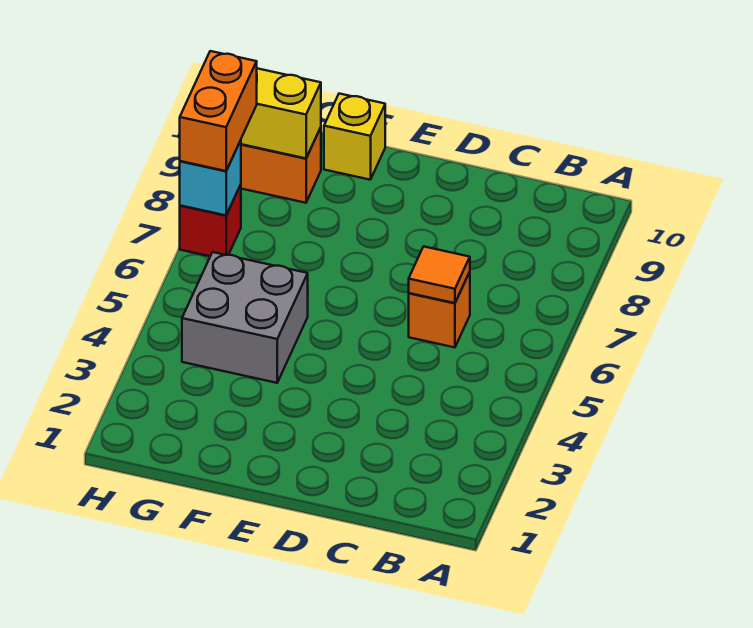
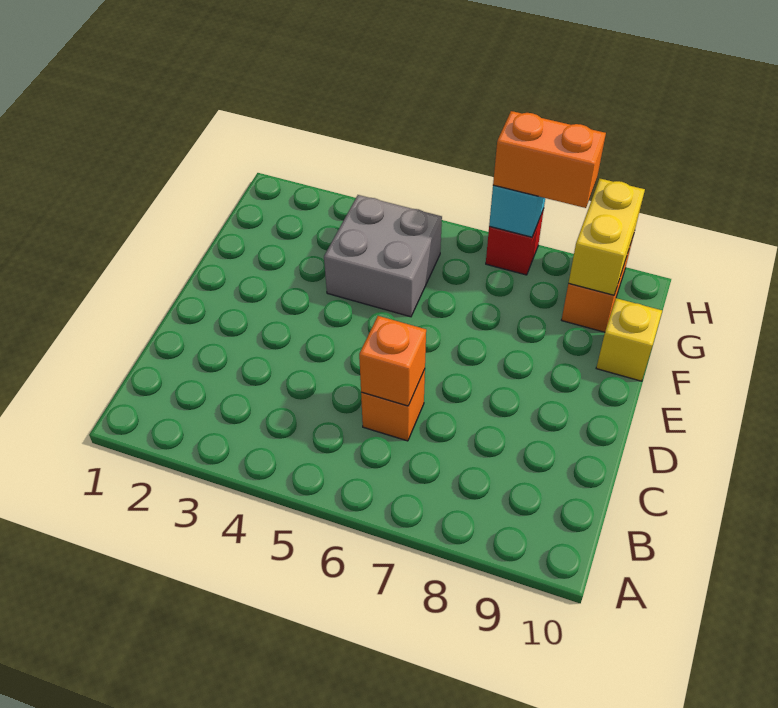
orange 1x1 tile [409,247,470,303] -> orange 1x1 brick [359,316,426,406]

